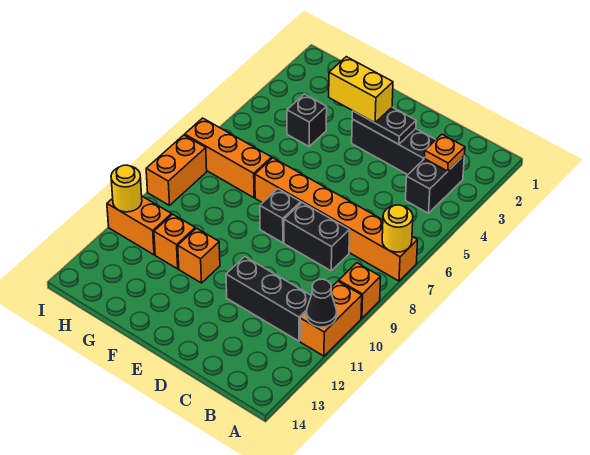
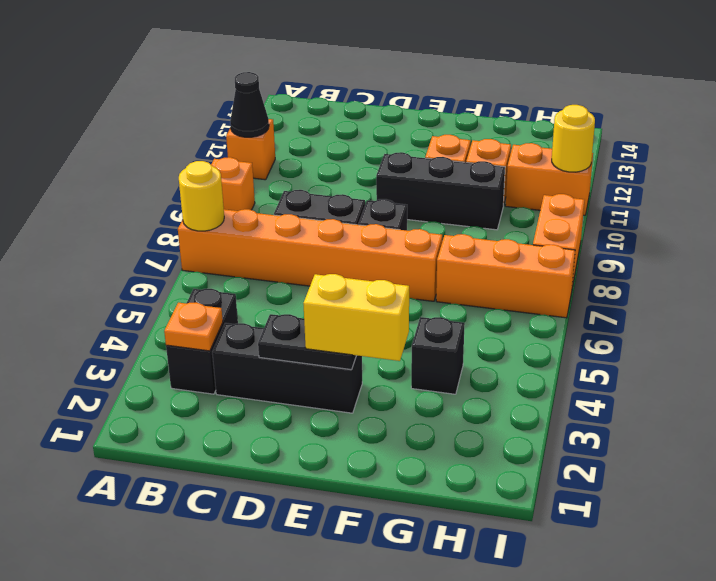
orange 1x2 brick [300,281,362,356] -> orange 1x1 brick [226,119,275,180]
black 1x3 brick [226,257,311,341] -> black 1x3 brick moved to [376,152,505,230]

